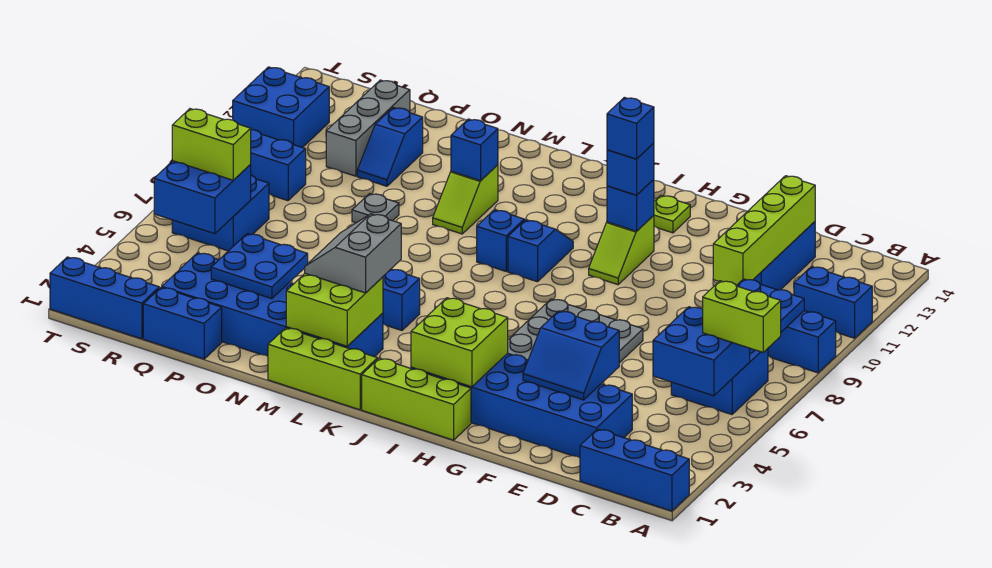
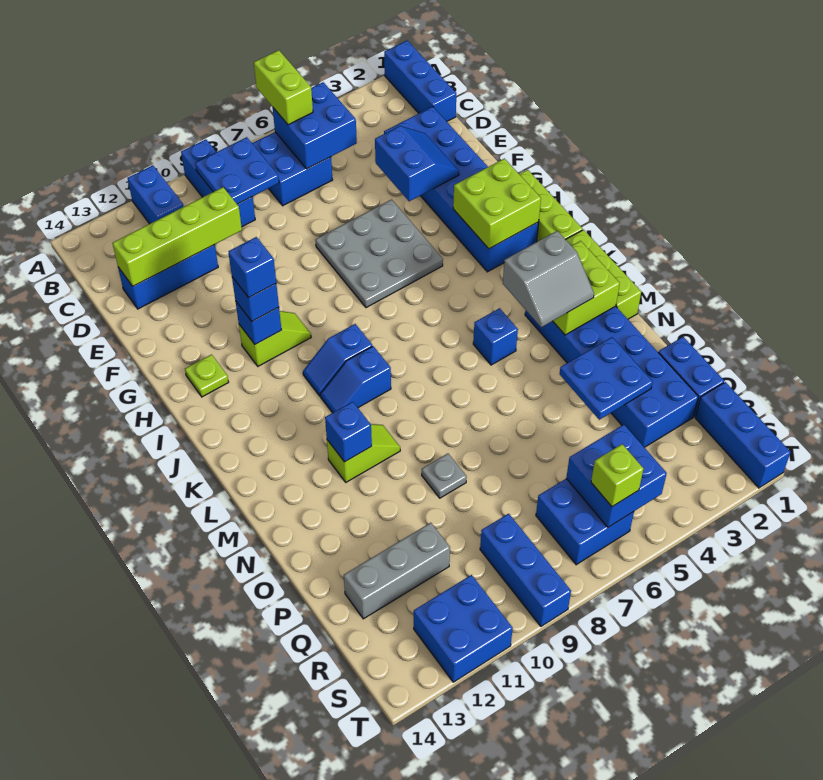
blue 1x2 slope [357,108,423,186] -> none
lime 1x2 brick [172,109,251,180] -> lime 1x1 brick [591,444,643,507]

